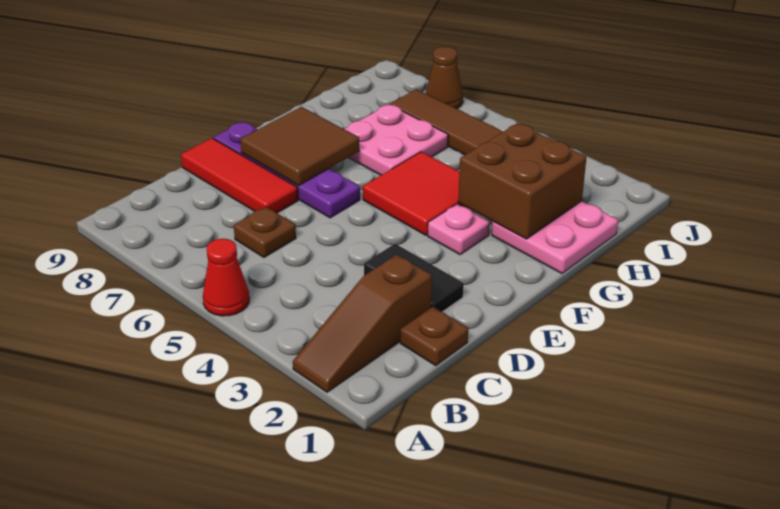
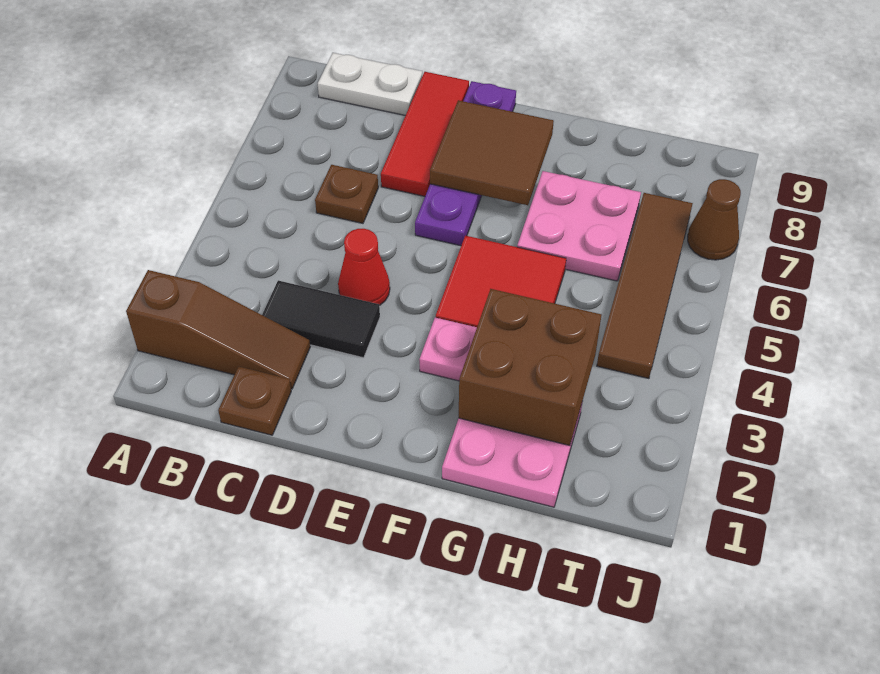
brown 1x3 slope [293,255,432,392] -> brown 1x3 slope turned to [126,270,310,389]
red 1x1 cone [203,239,249,316] -> red 1x1 cone moved to [338,229,390,306]
none -> white 1x2 plate [318,53,422,115]
black 1x2 tile [364,244,464,312] -> black 1x2 tile turned to [262,280,380,358]

